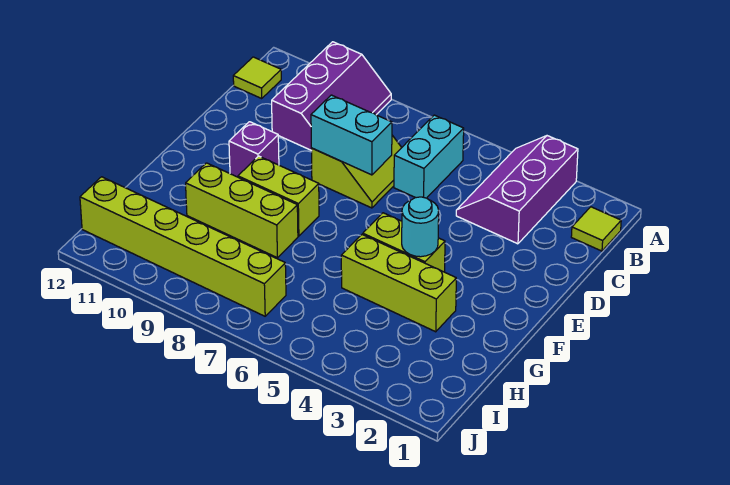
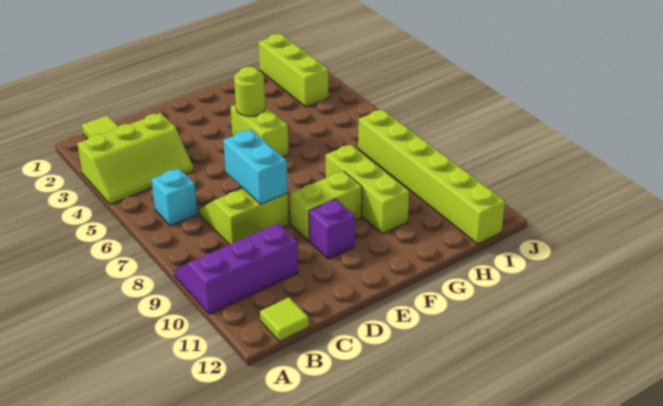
purple 2x3 slope [456,136,578,244] -> lime 2x3 slope [77,113,193,204]
cyan 1x2 brick [394,115,464,198] -> cyan 1x1 brick [151,168,198,226]
cyan 1x1 round brick [402,197,439,257] -> lime 1x1 round brick [234,67,265,116]
lime 1x2 brick [238,156,319,236] -> lime 1x2 brick turned to [290,171,362,241]
lime 1x3 brick [341,234,456,332] -> lime 1x3 brick moved to [259,34,328,107]

